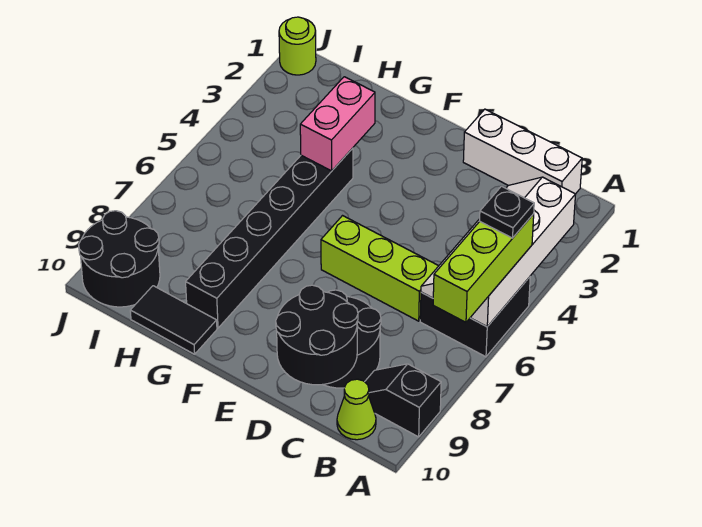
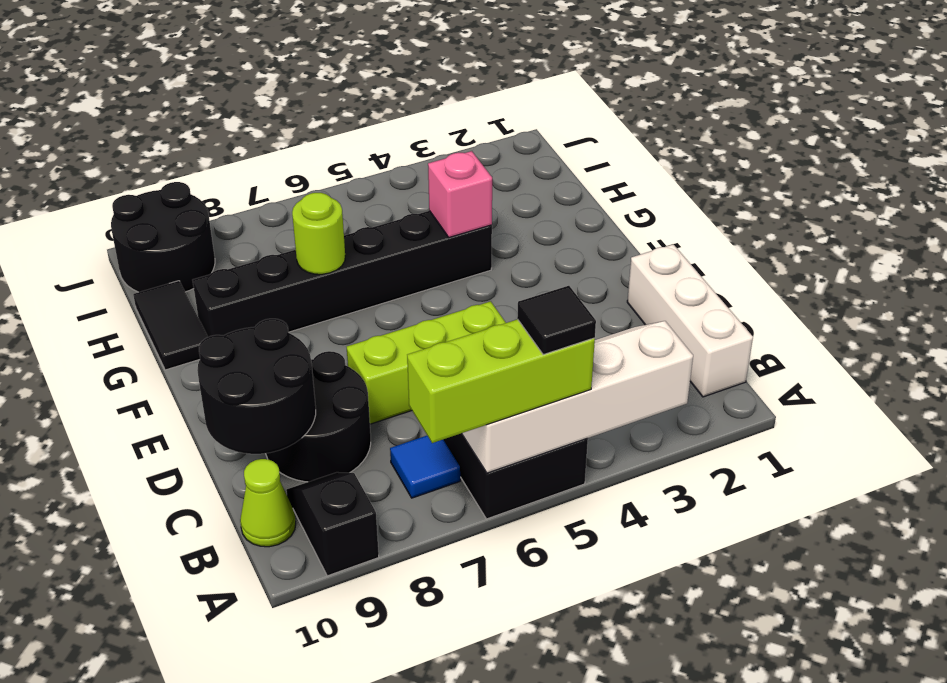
black 1x1 plate [480,186,534,238] -> black 1x1 tile [517,286,596,355]
none -> blue 1x1 tile [390,436,460,498]
lime 1x3 brick [321,216,438,321] -> lime 1x3 brick turned to [347,301,506,424]
pink 1x2 brick [300,77,375,171] -> pink 1x1 brick [428,151,492,237]
lime 1x1 round brick [279,17,316,75] -> lime 1x1 round brick moved to [292,193,345,274]

